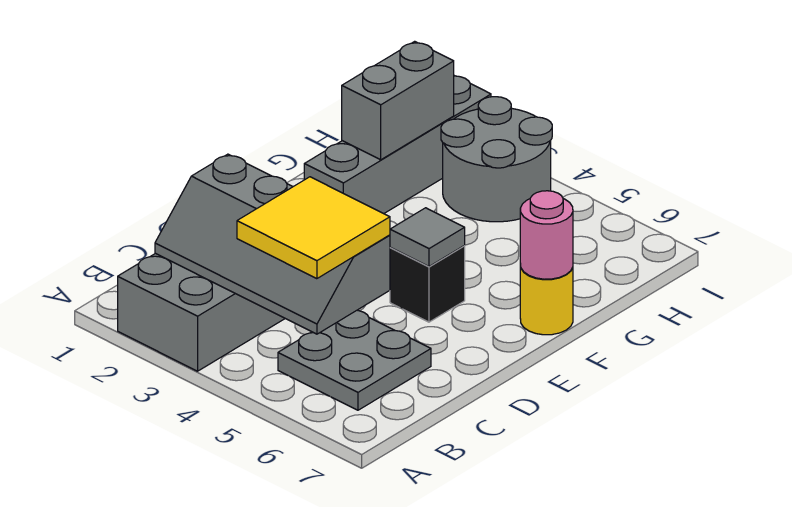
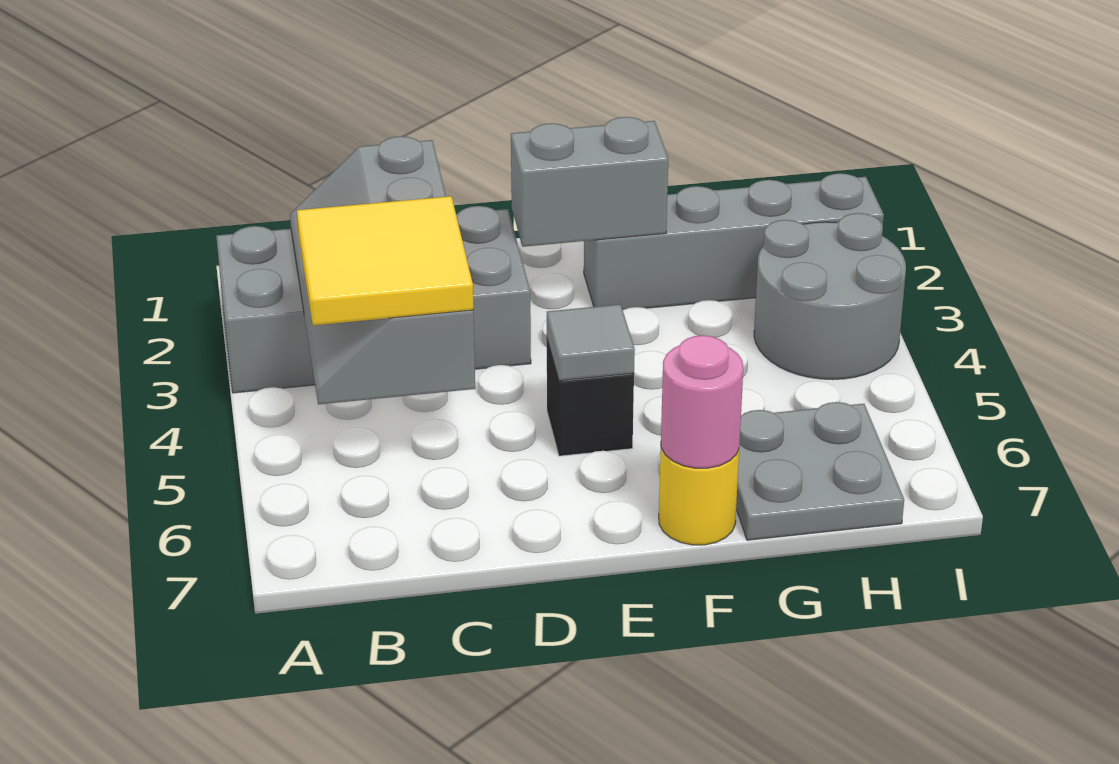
grey 2x2 plate [278,310,431,410] -> grey 2x2 plate moved to [736,402,904,540]
grey 1x2 brick [342,41,454,160] -> grey 1x2 brick moved to [511,117,668,247]

